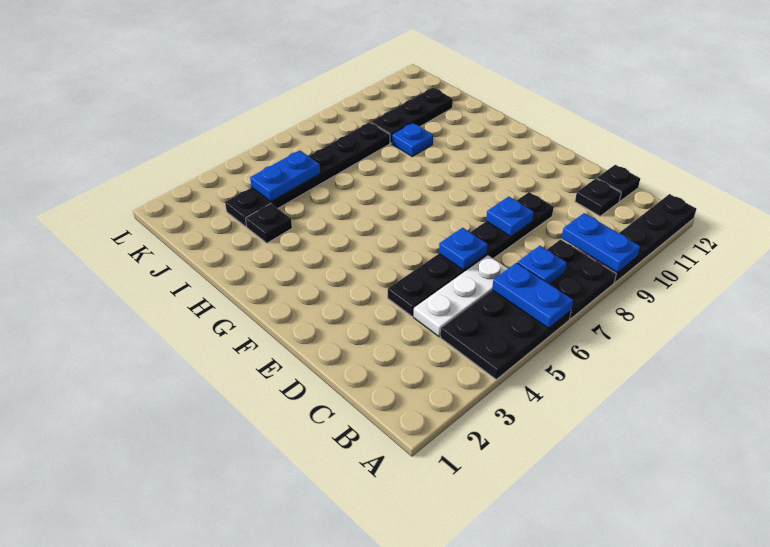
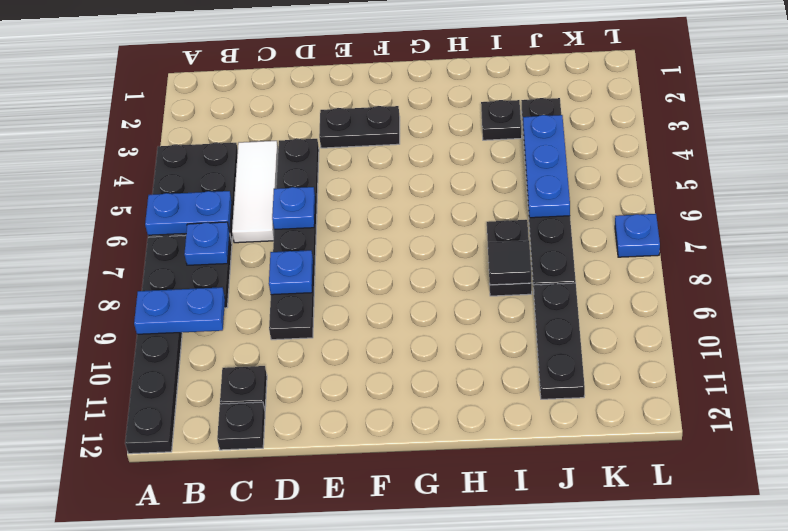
white 1x3 plate [414,255,508,337] -> white 1x3 tile [232,141,278,243]
none -> black 1x2 plate [319,106,400,148]
none -> black 1x2 plate [487,220,532,296]
none -> black 1x1 tile [488,240,531,285]
blue 1x1 plate [392,123,433,157] -> blue 1x1 plate moved to [615,214,660,257]
blue 1x2 plate [250,150,320,202] -> blue 1x3 plate [523,115,570,218]

